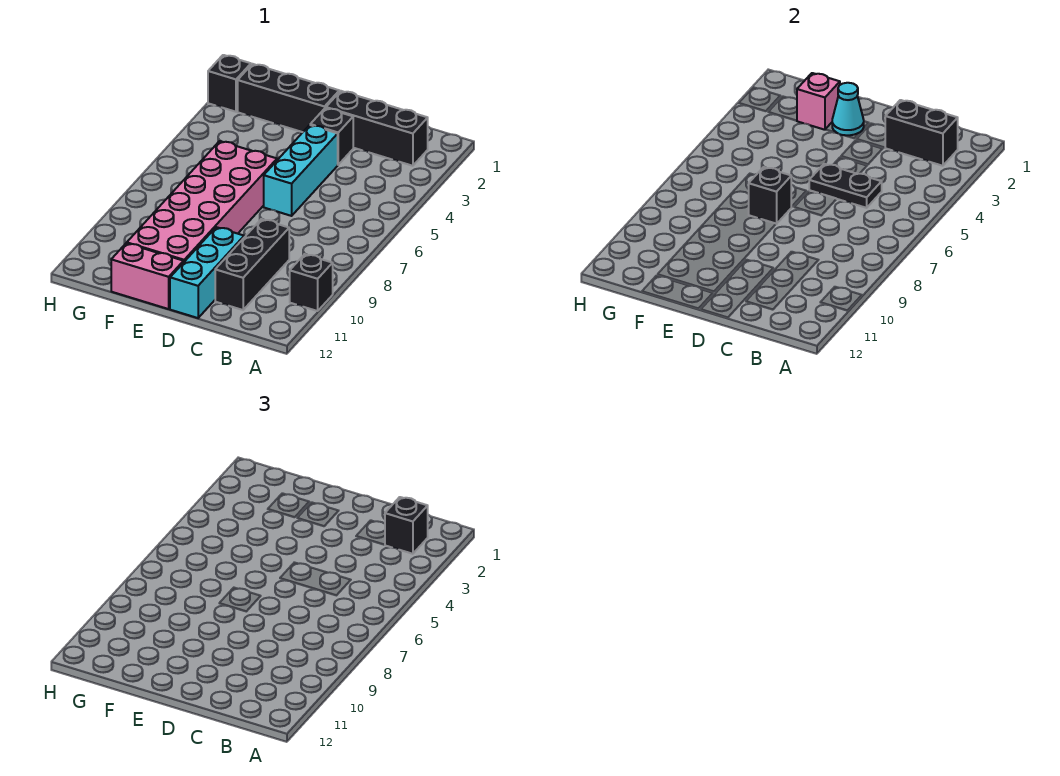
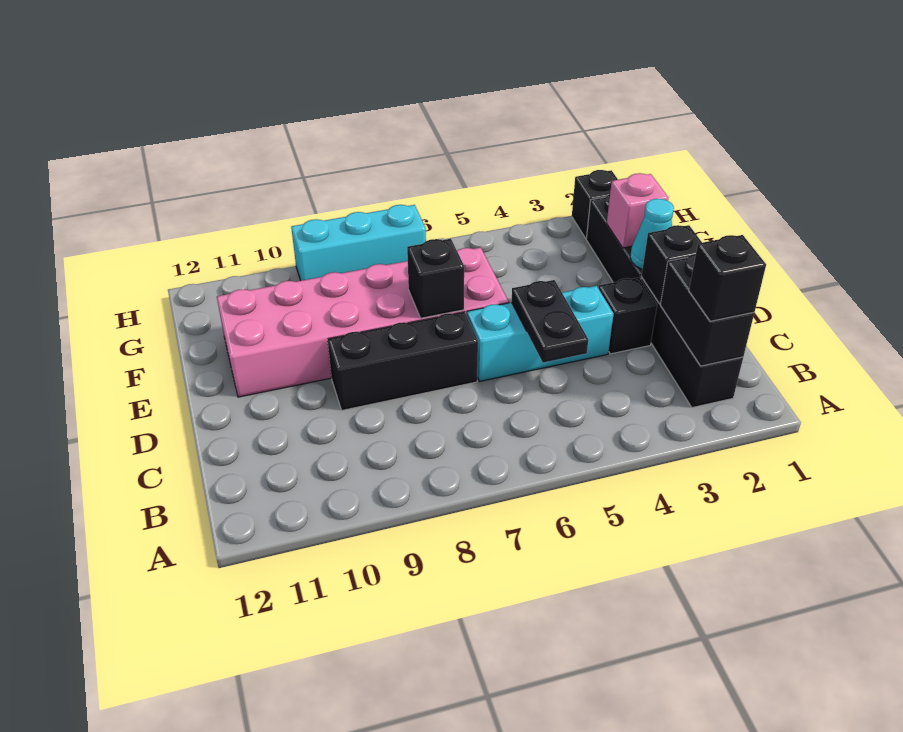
black 1x1 brick [290,254,333,311] -> black 1x1 brick moved to [641,225,702,304]
black 1x3 brick [215,219,289,310] -> black 1x3 brick moved to [328,312,478,410]
cyan 1x3 brick [170,227,244,318] -> cyan 1x3 brick moved to [291,205,426,281]
pink 1x2 brick [111,243,184,309] -> none

